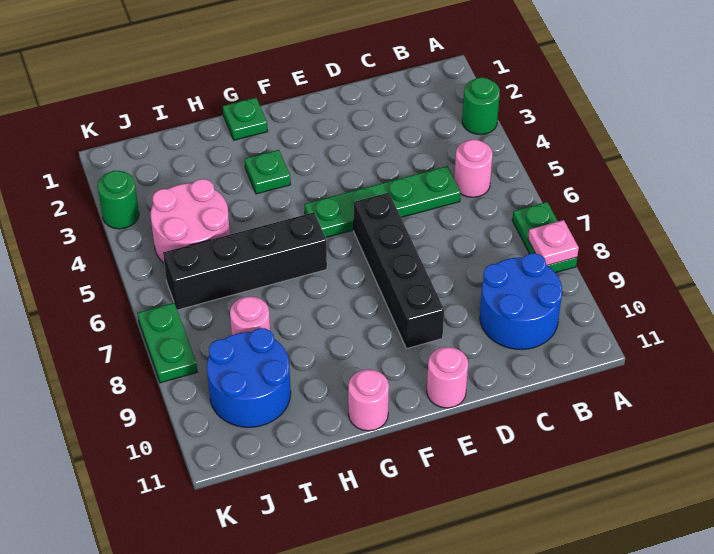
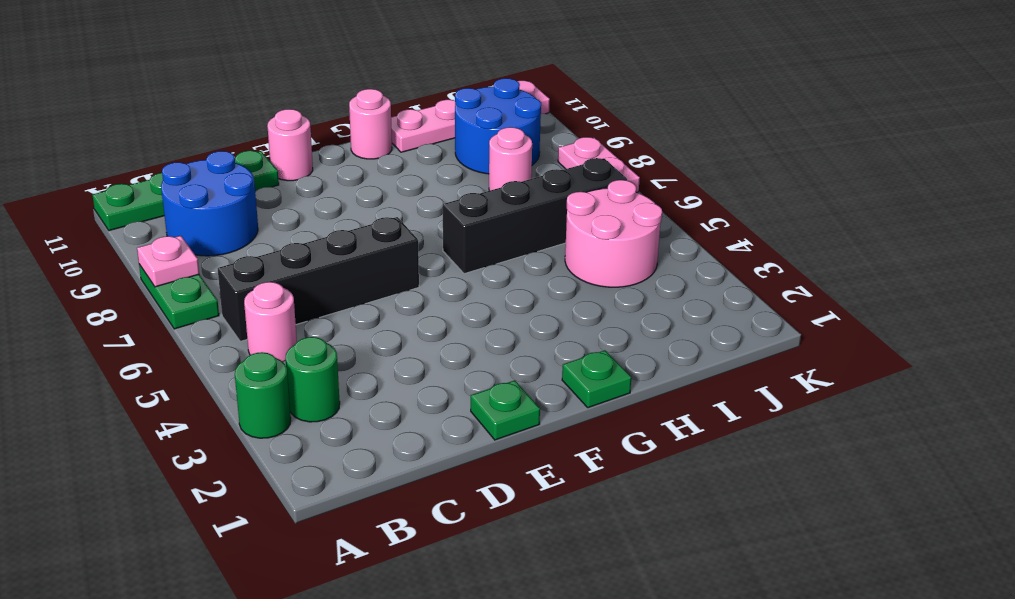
green 1x4 plate [304,166,461,238] -> green 1x4 plate moved to [92,151,279,231]
black 1x4 brick [354,193,444,349] -> black 1x4 brick turned to [218,217,419,341]
green 1x1 plate [245,150,290,194] -> green 1x1 plate moved to [471,380,540,440]
none -> pink 1x4 plate [391,81,550,152]
green 1x1 round brick [98,171,139,229] -> green 1x1 round brick moved to [285,337,340,422]
green 1x2 plate [137,303,197,383] -> pink 1x2 plate [558,137,640,193]

